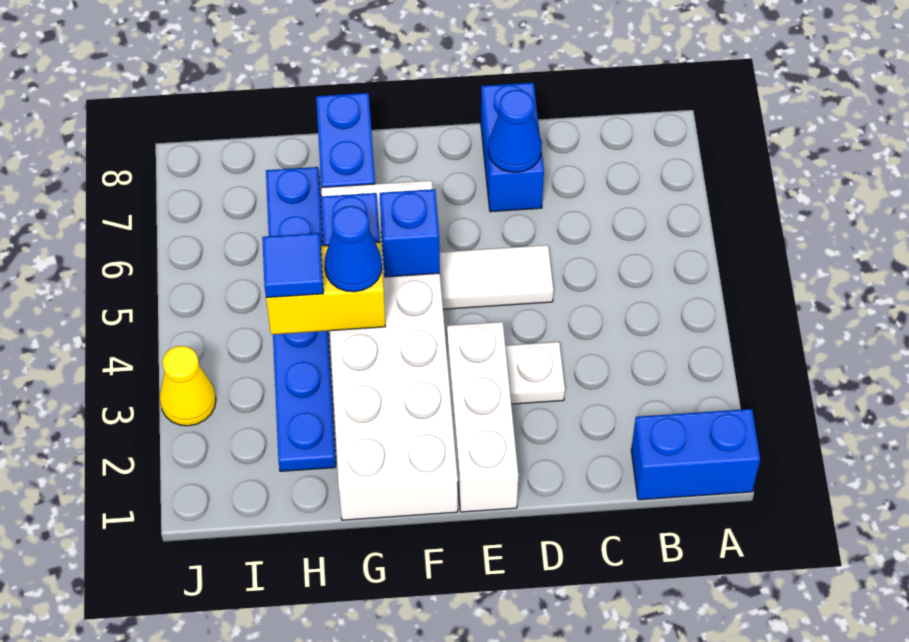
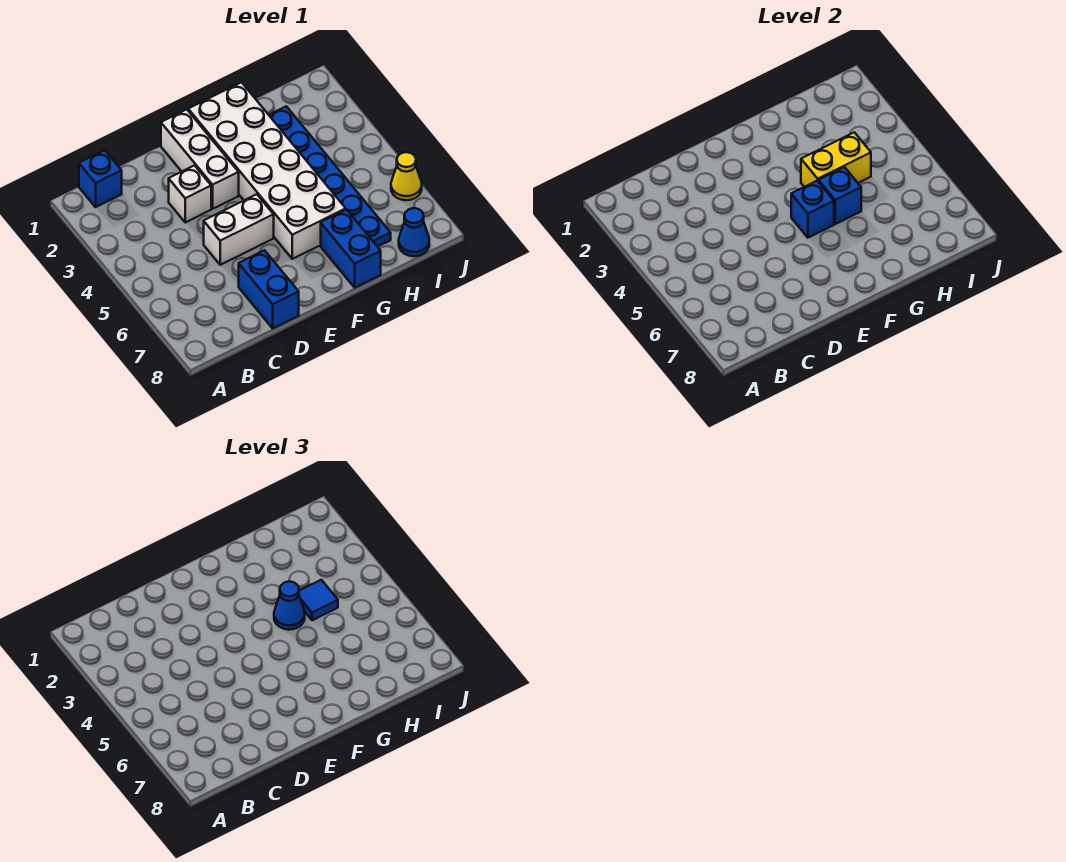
blue 1x2 brick [631,409,760,500] -> blue 1x1 brick [79,150,122,207]
white 1x1 plate [505,342,565,404] -> white 1x1 brick [169,165,211,222]
white 1x2 tile [440,245,553,309] -> white 1x2 brick [204,194,274,265]
blue 1x1 cone [488,90,542,172] -> blue 1x1 cone moved to [399,208,429,256]
yellow 1x1 cone [160,346,216,426] -> yellow 1x1 cone moved to [391,152,422,200]

